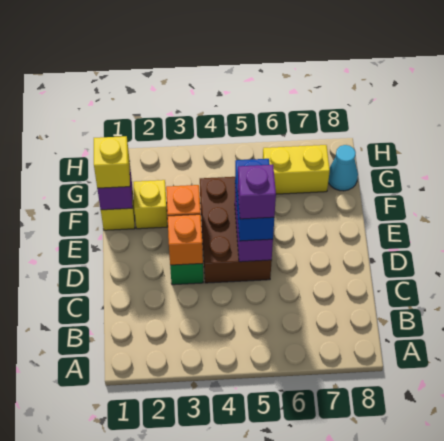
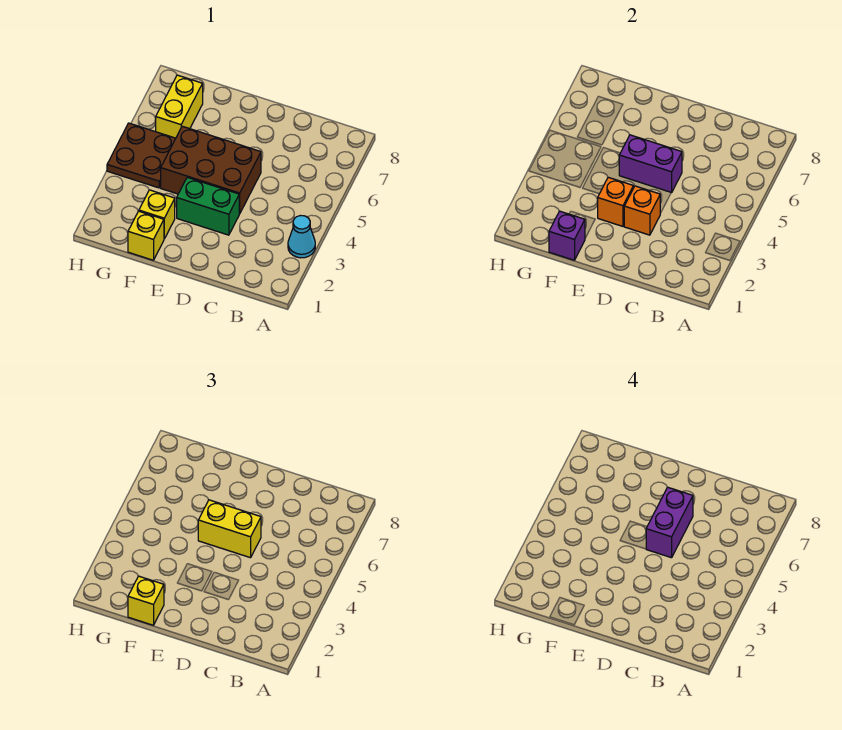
blue 1x2 brick [235,159,274,241] -> yellow 1x2 brick [198,500,261,558]
purple 1x1 brick [238,165,276,219] -> purple 1x2 brick [646,487,693,558]
none -> brown 2x2 plate [107,123,176,188]
cyan 1x1 cone [328,145,358,191] -> cyan 1x1 cone moved to [288,216,315,258]

